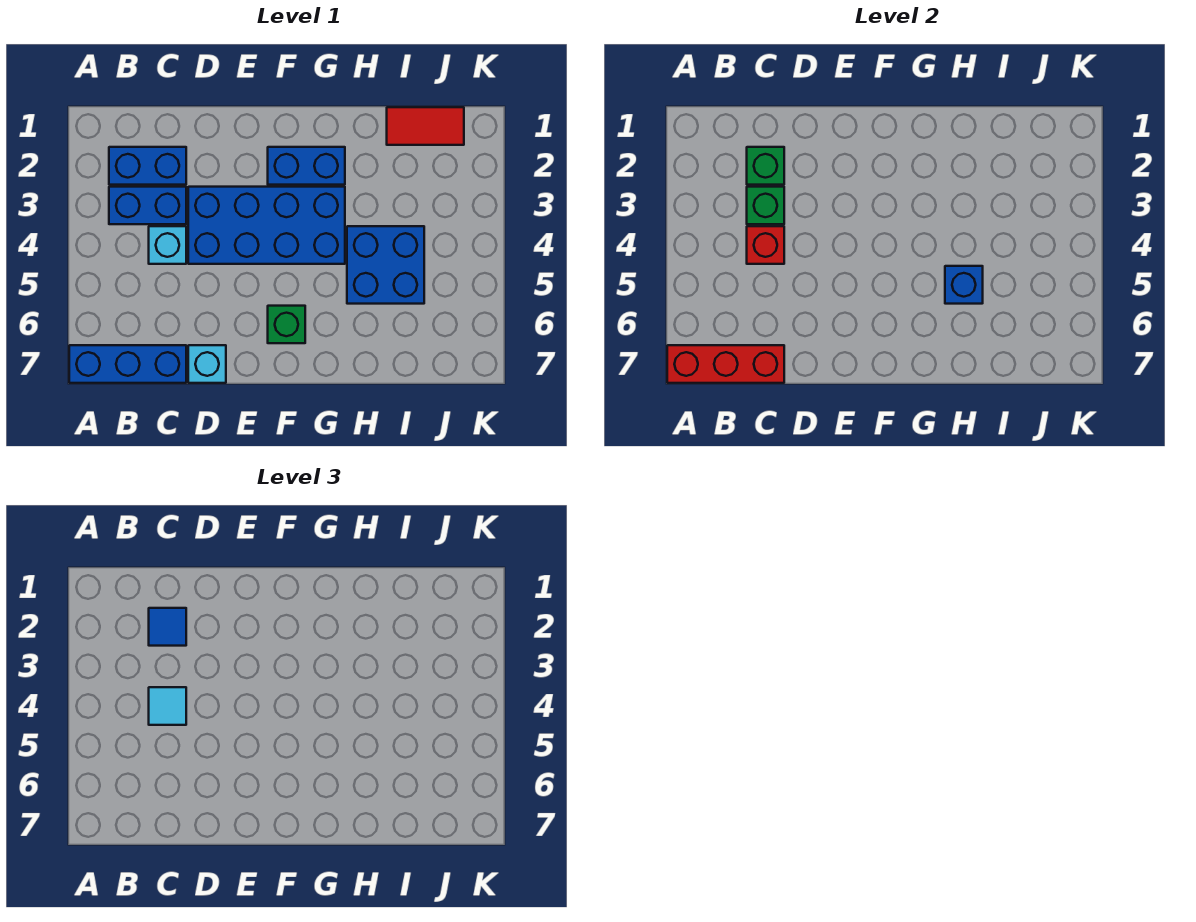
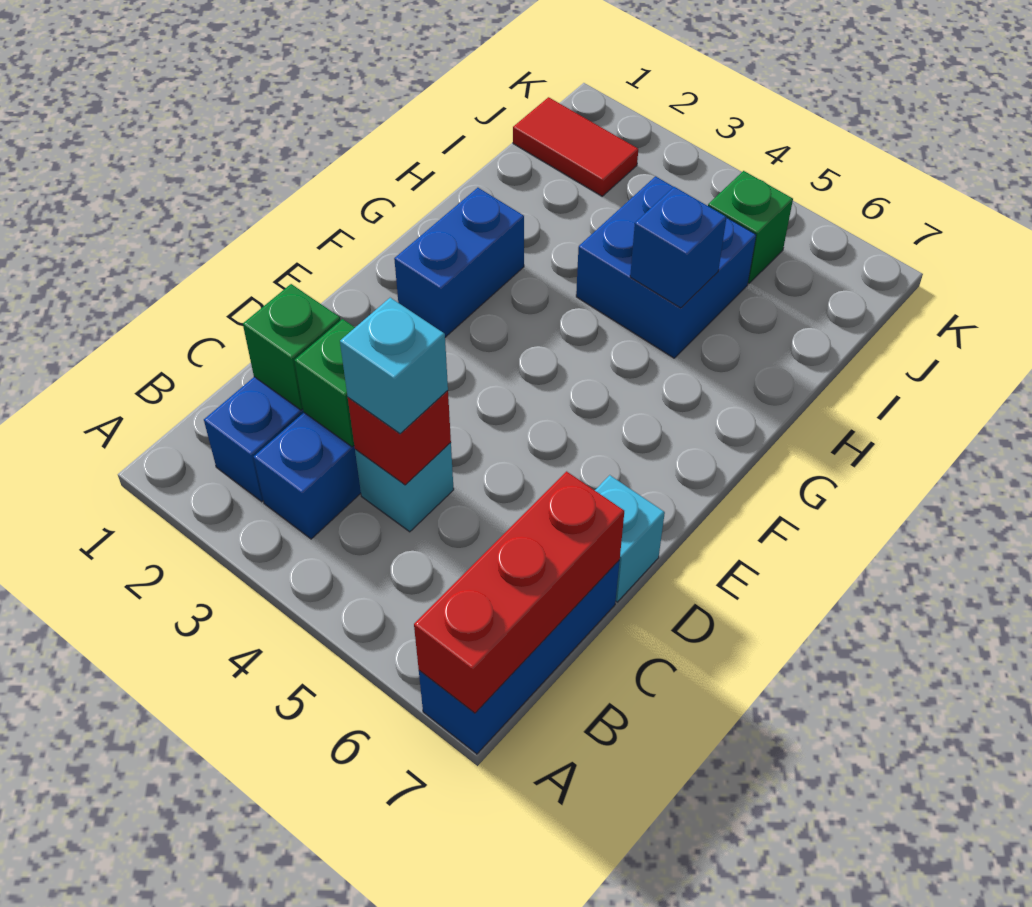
blue 1x1 tile [149,608,186,646] -> none
cyan 1x1 tile [149,687,186,725] -> cyan 1x1 brick [340,298,448,434]
blue 2x4 brick [188,187,345,264] -> none
green 1x1 brick [268,306,305,343] -> green 1x1 brick moved to [708,171,793,283]
red 1x2 tile [387,107,464,145] -> red 1x2 tile turned to [513,97,638,196]

